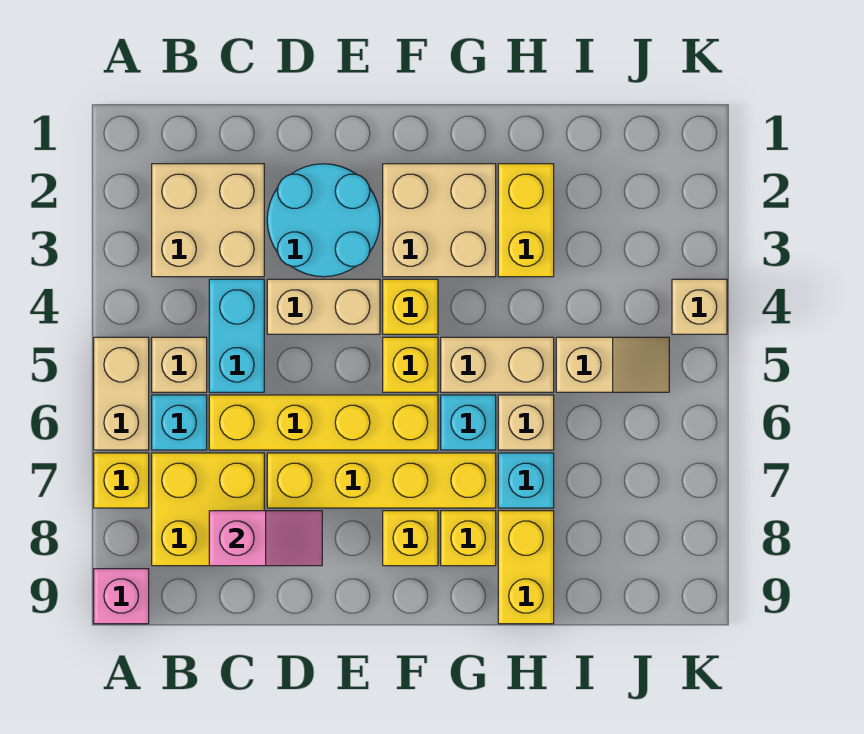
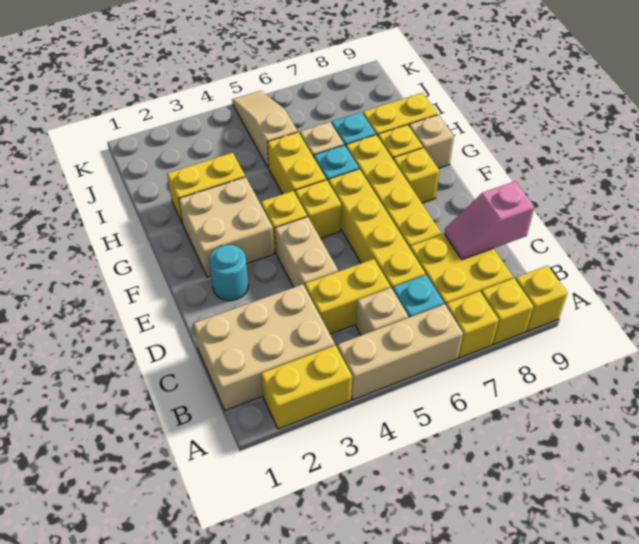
none -> yellow 1x2 brick [261,345,352,429]
tan 1x2 brick [94,337,149,450] -> tan 1x3 brick [337,304,463,400]
none -> yellow 1x1 brick [481,278,533,344]
pink 1x1 brick [94,569,149,624] -> yellow 1x1 brick [515,266,568,331]
tan 2x2 brick [152,164,264,277] -> tan 2x3 brick [193,284,335,410]
cyan 1x2 brick [209,279,264,392] -> yellow 1x2 brick [305,259,390,334]
pink 1x2 slope [209,511,322,566] -> pink 1x2 slope turned to [444,181,535,260]
cyan 2x2 round brick [267,164,380,277] -> cyan 1x1 round brick [209,245,248,301]
tan 1x2 brick [441,337,554,392] -> yellow 1x2 brick [267,132,326,194]
tan 1x2 slope [556,337,669,392] -> tan 1x3 slope [232,91,298,169]
tan 1x1 brick [672,279,727,334] -> tan 1x1 brick moved to [409,115,454,168]

